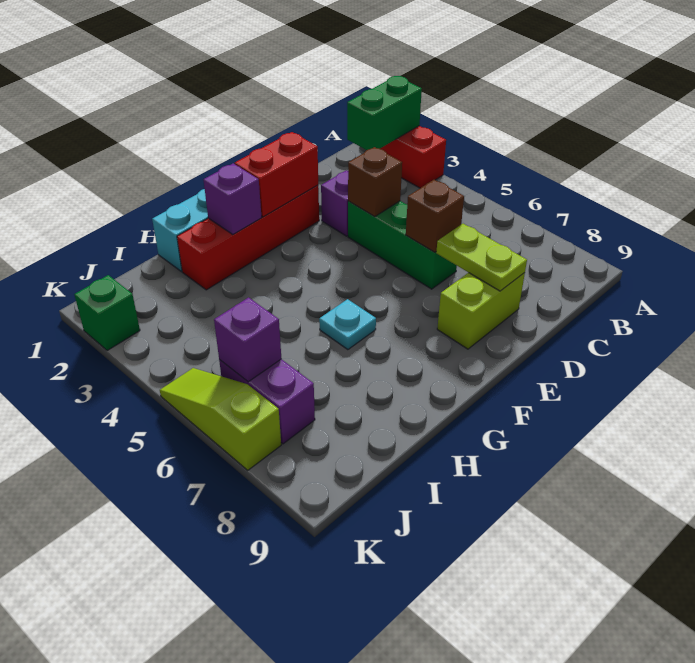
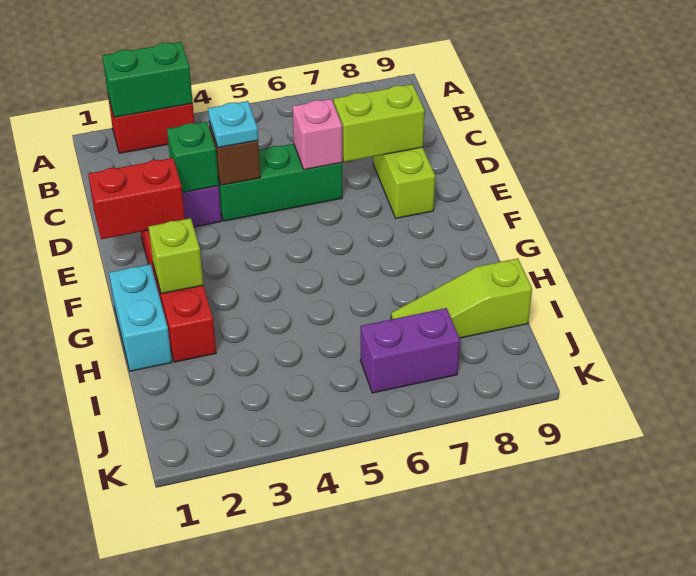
green 1x2 brick [347,76,422,150] -> green 1x2 brick turned to [103,42,193,117]
brown 1x1 brick [406,180,464,252] -> pink 1x1 brick [293,99,342,170]
lime 1x2 plate [436,224,527,291] -> lime 1x2 brick [334,84,425,162]
red 1x2 brick [235,132,318,217] -> red 1x2 brick turned to [88,158,185,239]
purple 1x1 brick [204,163,262,234] -> lime 1x1 brick [149,218,203,294]
cyan 1x1 plate [319,299,376,350] -> cyan 1x1 plate moved to [208,101,258,148]
purple 1x1 brick [214,298,281,382] -> none
green 1x1 brick [74,275,140,351] -> green 1x1 brick moved to [167,122,219,193]
lime 1x3 slope [160,368,281,470] -> lime 1x3 slope moved to [391,258,532,338]

